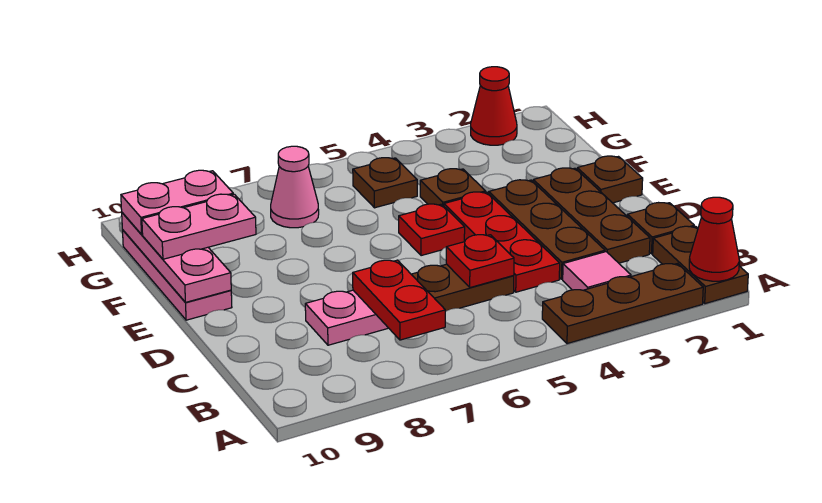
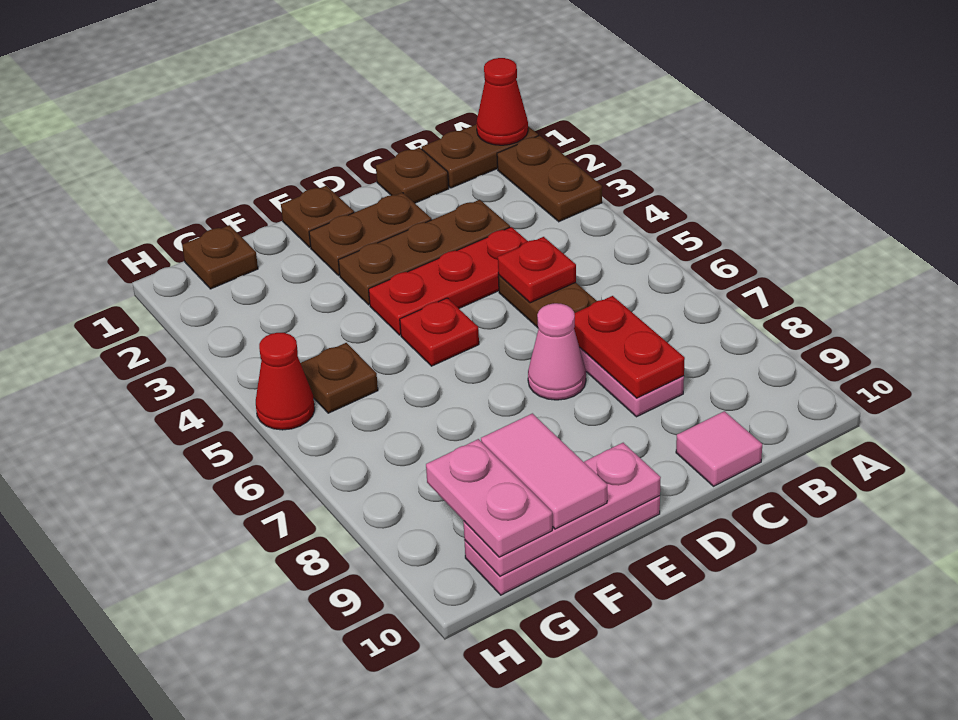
brown 1x3 plate [542,264,703,344] -> brown 1x2 plate [497,136,602,222]
pink 1x1 tile [563,252,631,290] -> pink 1x1 tile moved to [676,411,762,486]
red 1x2 plate [353,260,445,340] -> red 1x2 plate turned to [574,296,685,398]
brown 1x3 plate [533,168,650,263] -> brown 1x2 plate [309,193,431,276]
brown 1x1 plate [420,169,486,206] -> brown 1x1 plate moved to [182,225,258,289]
pink 1x2 plate [142,194,256,259] -> pink 1x2 tile [481,413,607,529]
pink 1x1 cone [271,146,319,228] -> pink 1x1 cone moved to [528,303,586,400]
red 1x1 cone [471,67,517,145] -> red 1x1 cone moved to [256,333,315,430]

